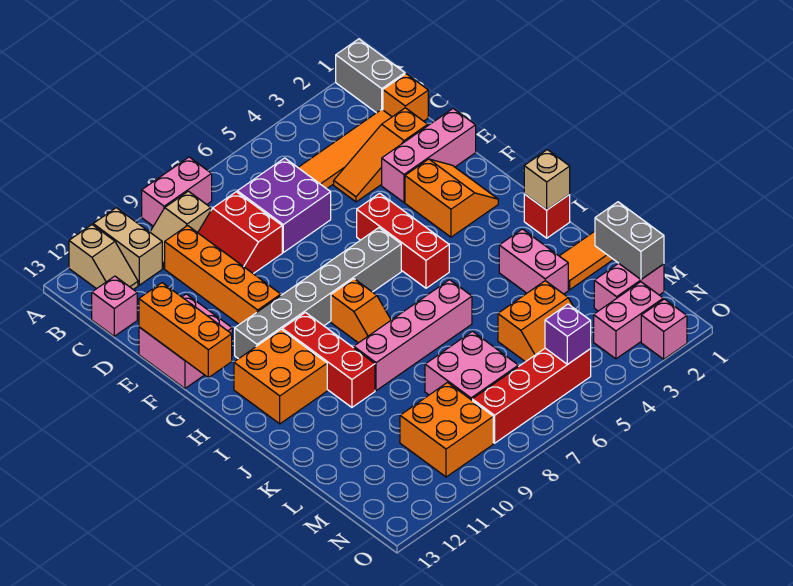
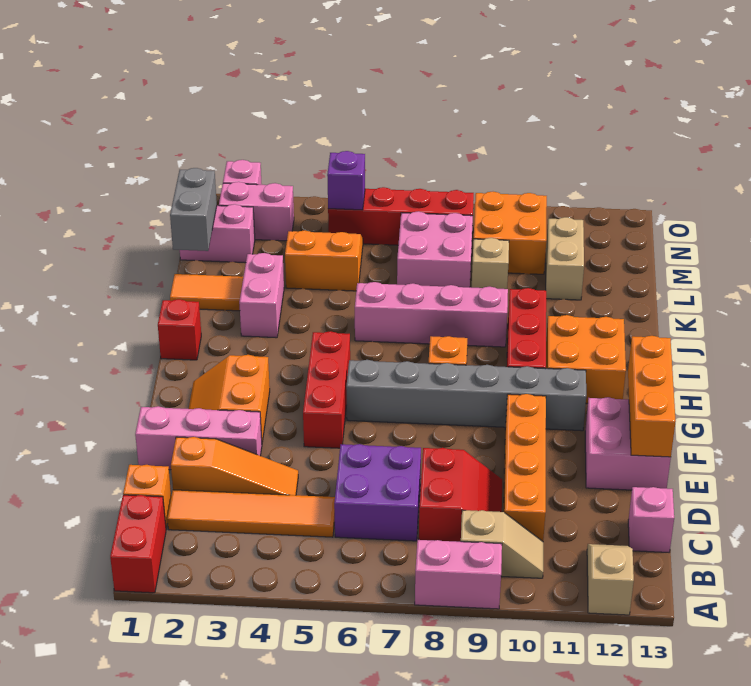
grey 1x2 brick [336,39,405,113] -> red 1x2 brick [110,495,166,593]
tan 1x2 brick [93,208,162,285] -> tan 1x2 brick moved to [546,217,584,300]
tan 1x1 brick [524,150,570,210] -> tan 1x1 brick moved to [472,238,509,289]

